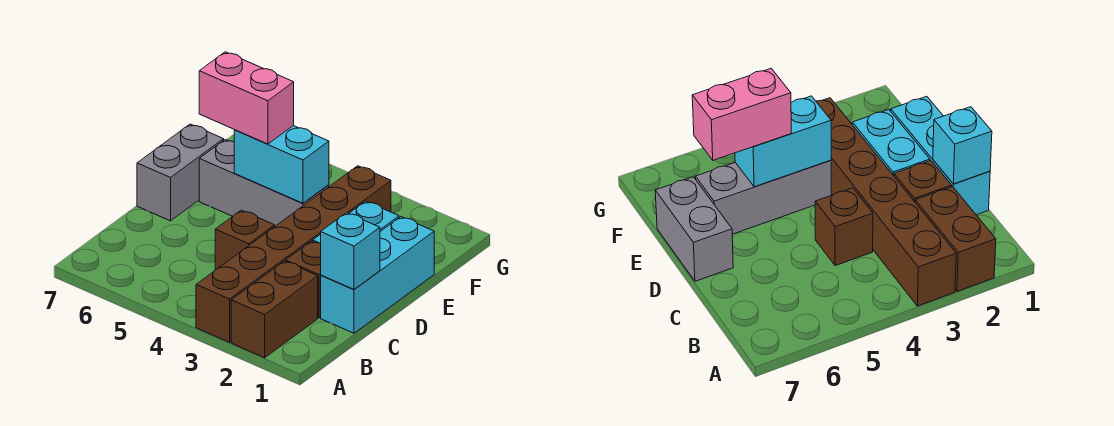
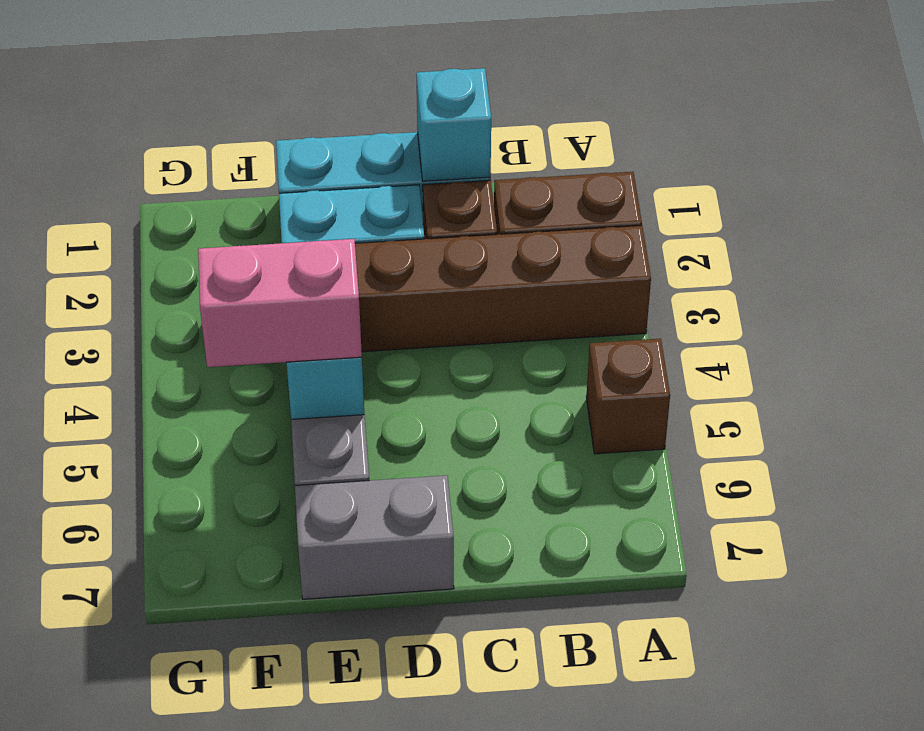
brown 1x1 brick [215,210,275,270] -> brown 1x1 brick moved to [586,339,670,454]
pink 1x2 brick [199,52,294,144] -> pink 1x2 brick turned to [198,239,362,367]

